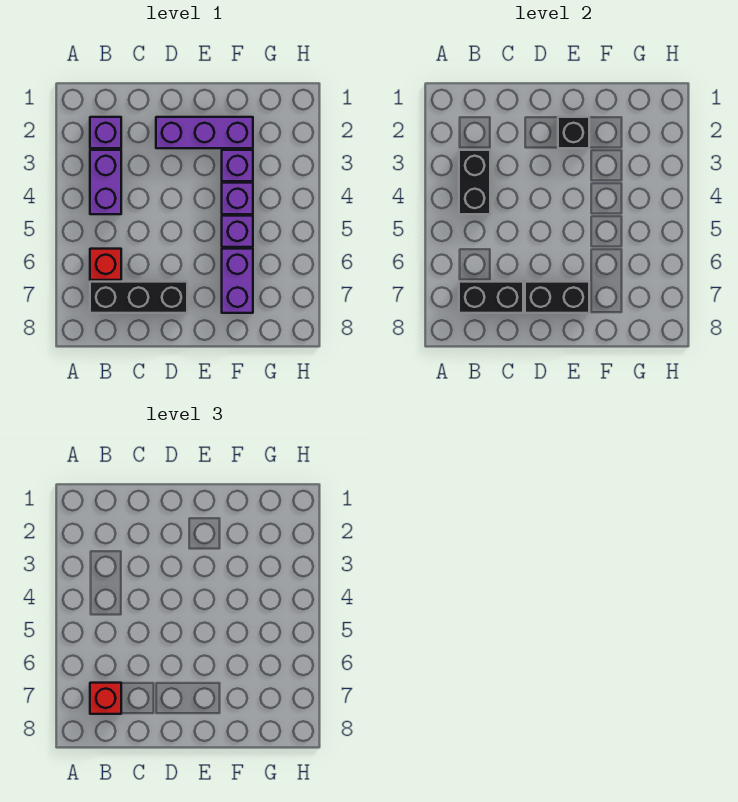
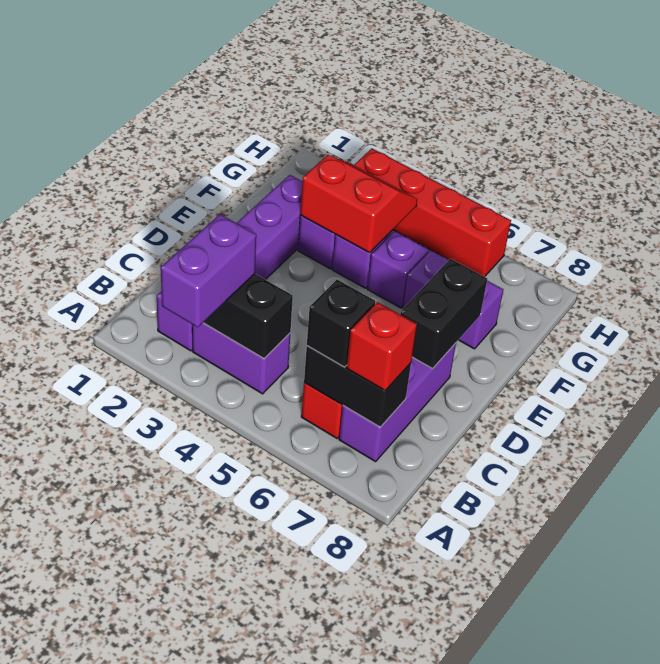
none -> purple 1x2 brick [161,214,256,327]
black 1x3 brick [90,282,187,313] -> purple 1x3 brick [339,343,456,462]
black 1x2 brick [459,282,523,313] -> black 1x2 brick turned to [304,346,411,427]
black 1x1 brick [558,117,589,148] -> black 1x1 brick moved to [307,280,375,367]
none -> red 2x2 slope [300,155,417,253]
none -> red 1x4 brick [354,148,511,277]

